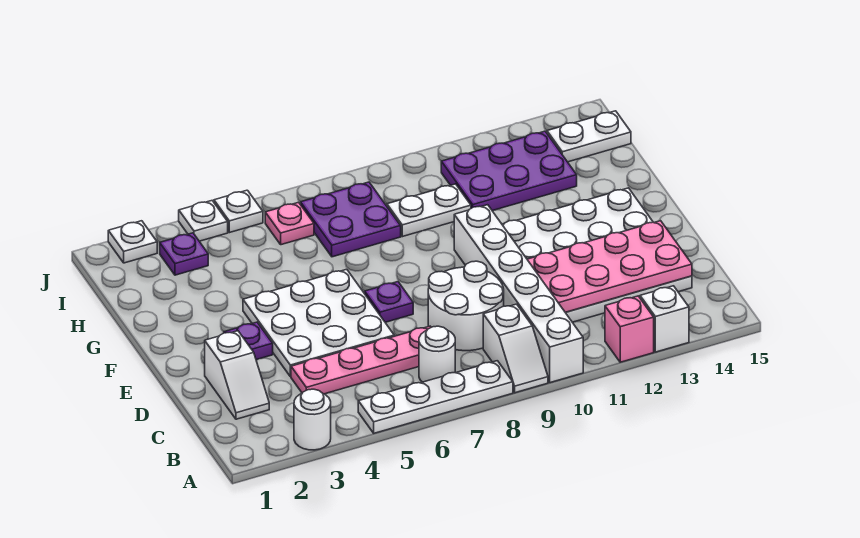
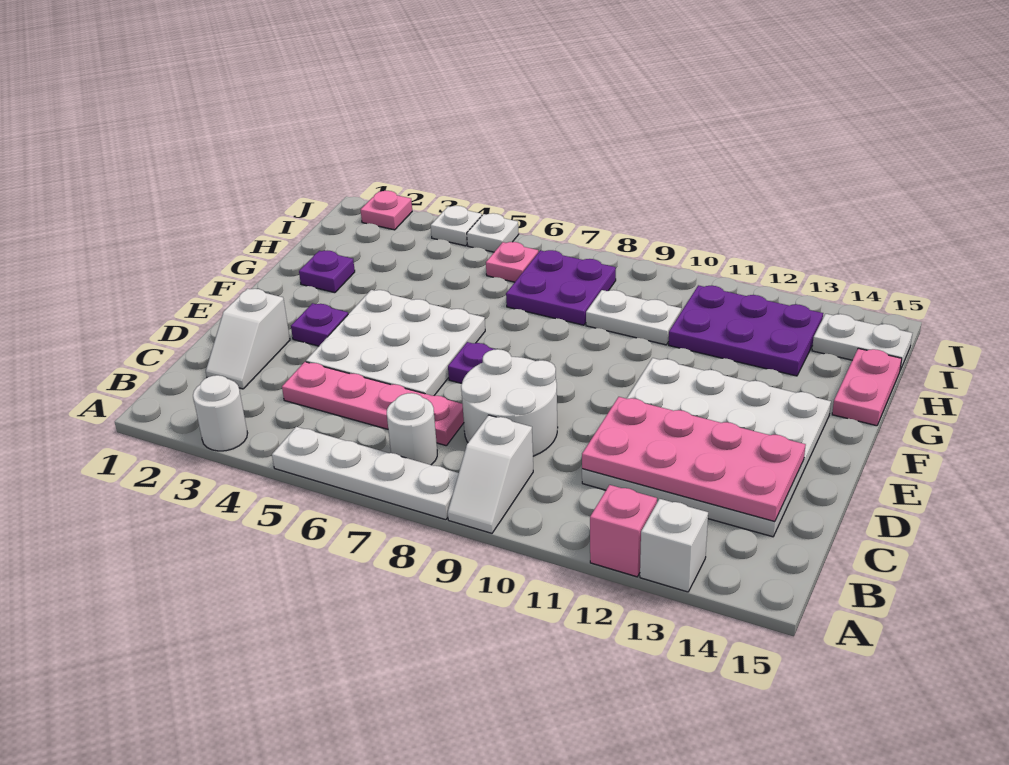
white 1x6 brick [454,205,583,383] -> none
none -> pink 1x2 plate [832,348,902,426]
purple 1x1 plate [160,233,208,275] -> purple 1x1 plate moved to [299,251,355,293]
white 1x1 plate [108,221,157,263] -> pink 1x1 plate [361,191,412,230]

